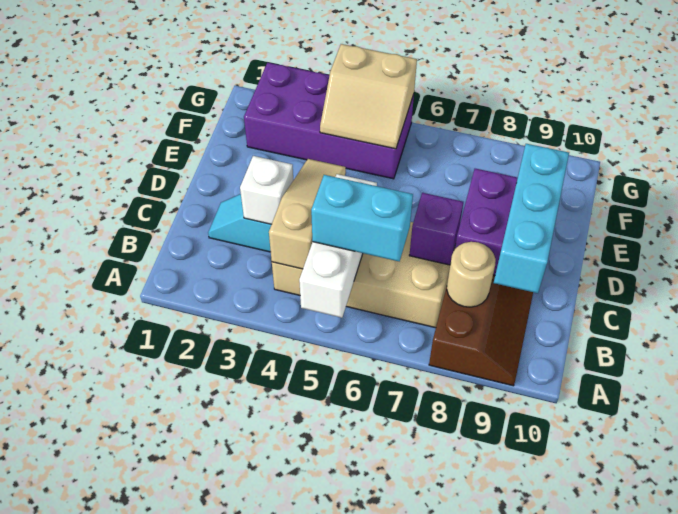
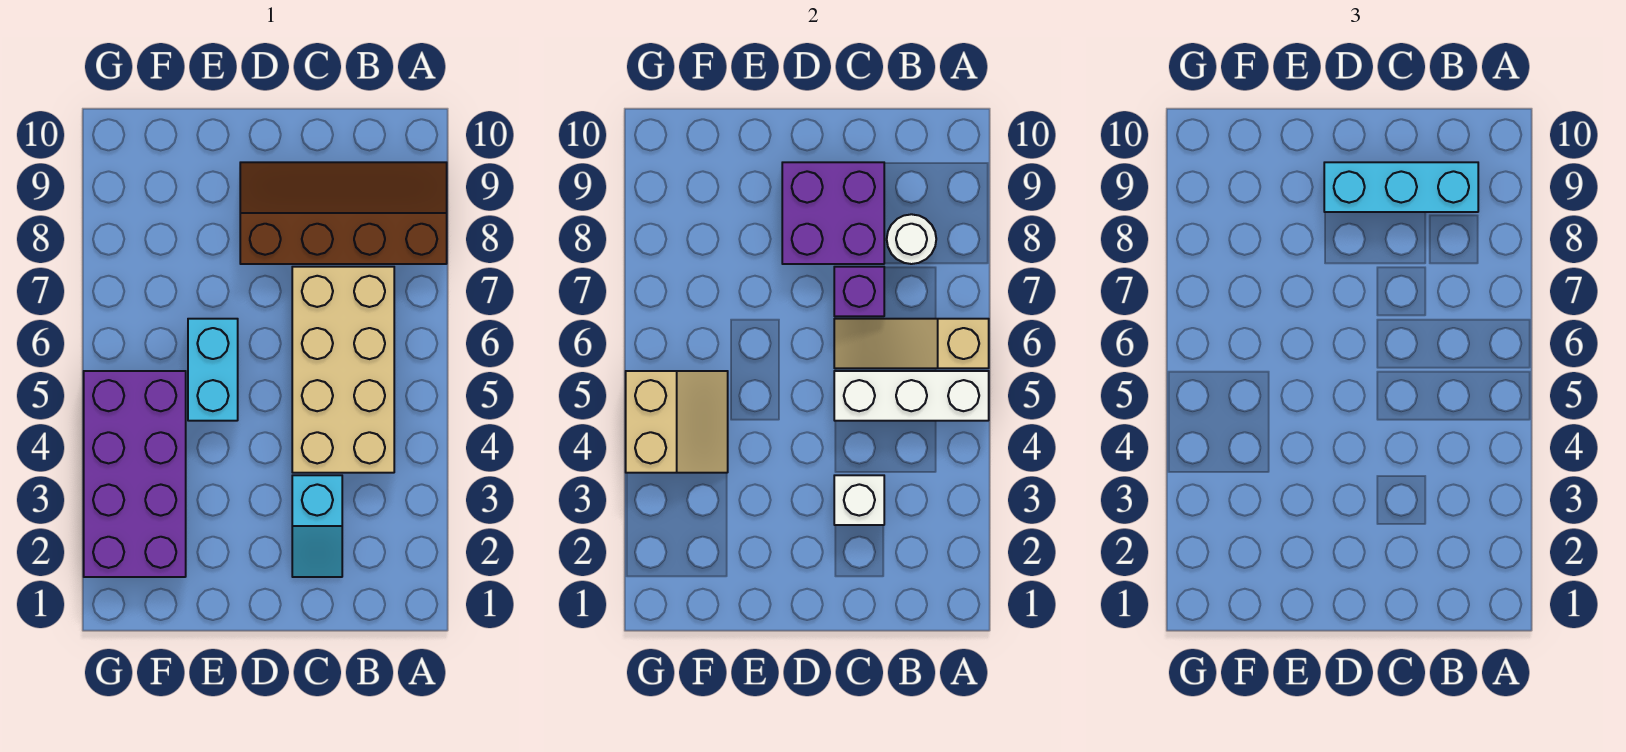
tan 1x3 slope [269,159,346,269] -> tan 1x3 slope moved to [834,319,989,368]
cyan 1x2 brick [311,175,413,261] -> cyan 1x2 brick moved to [188,319,238,421]
tan 1x1 round brick [447,242,496,307] -> white 1x1 round brick [887,214,936,264]

